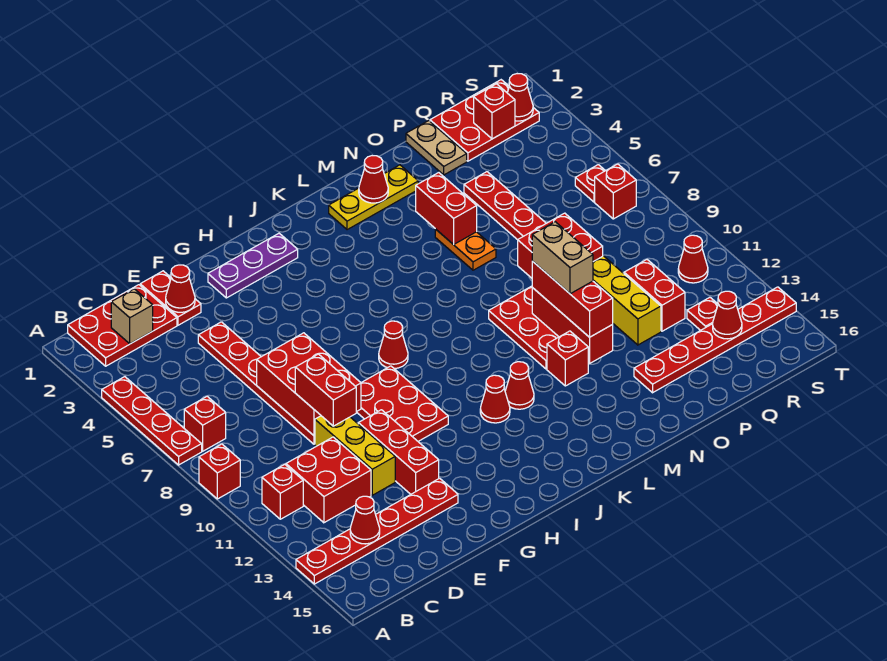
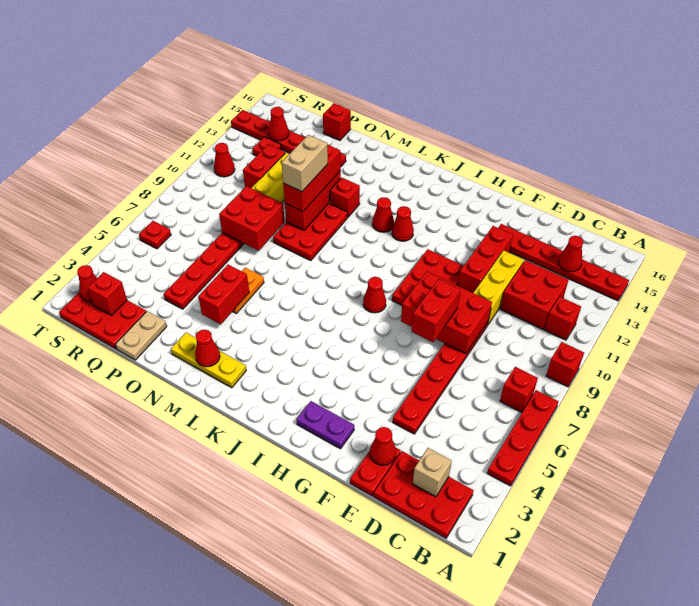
red 2x3 brick [257,333,361,436] -> red 2x3 brick turned to [401,272,492,354]
red 1x2 brick [295,354,356,426] -> red 1x2 brick moved to [412,279,460,342]
purple 1x3 plate [208,233,298,298] -> purple 1x2 plate [297,401,354,449]
red 1x1 brick [595,164,636,219] -> red 1x1 brick moved to [323,103,351,140]

